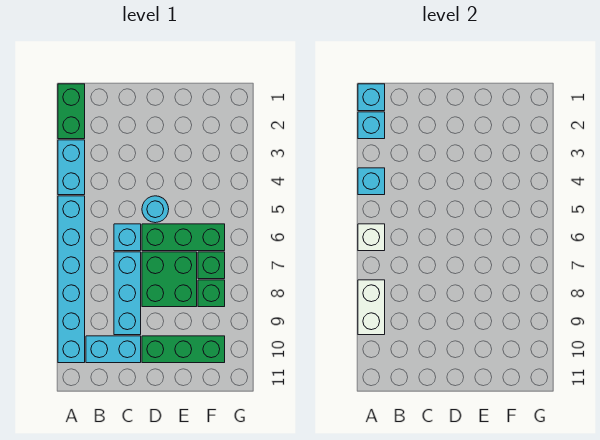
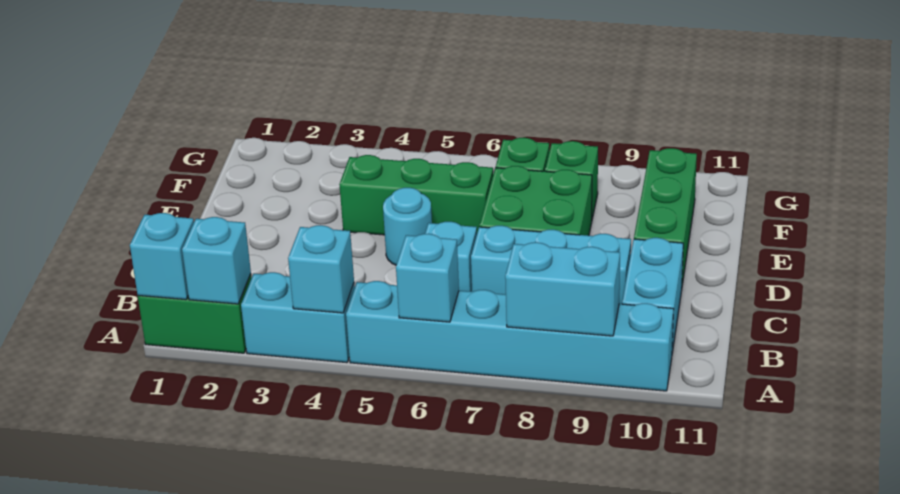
white 1x1 brick [358,224,385,251] -> cyan 1x1 brick [396,234,459,322]
white 1x2 brick [358,280,385,335] -> cyan 1x2 brick [505,242,620,336]
green 1x3 brick [142,224,225,251] -> green 1x3 brick turned to [339,155,493,235]

